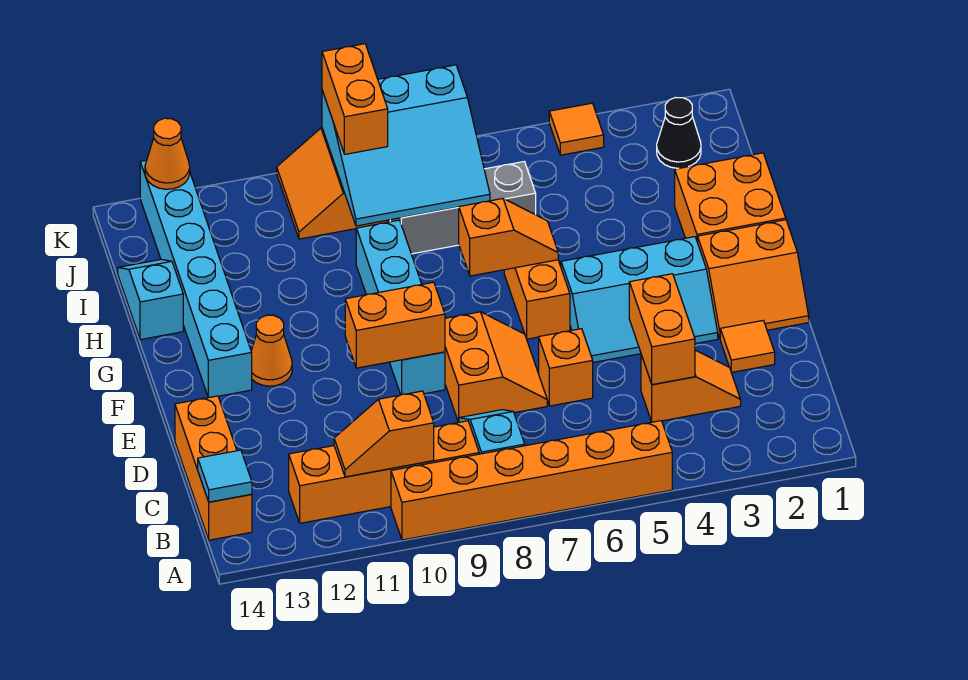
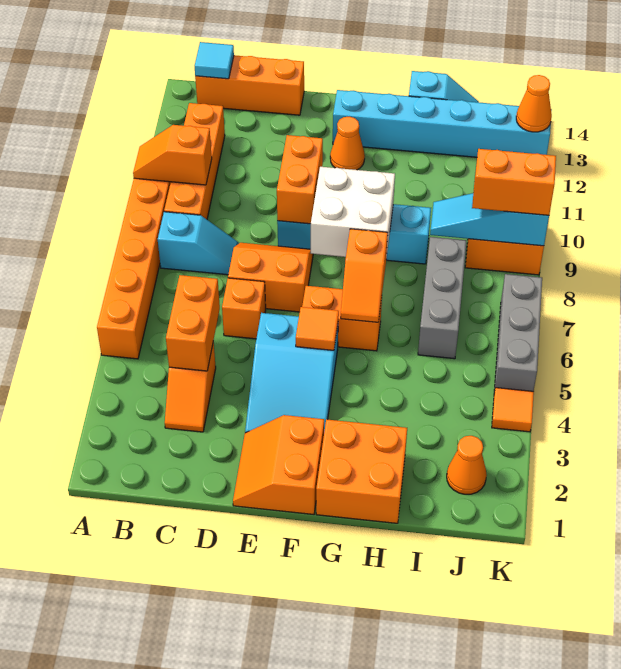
orange 1x2 slope [334,391,434,477] -> orange 1x2 slope turned to [133,125,212,185]
orange 1x2 brick [629,274,695,385] -> orange 1x2 brick turned to [166,275,220,371]
orange 1x1 tile [720,321,775,372] -> orange 1x1 tile moved to [296,307,339,350]
orange 2x2 slope [445,312,547,422] -> orange 2x2 slope turned to [228,243,313,312]
cyan 2x3 slope [561,237,718,362] -> cyan 2x3 slope turned to [245,313,338,433]
none -> white 2x2 brick [311,167,395,258]
cyan 3x3 slope [322,65,490,226] -> cyan 1x3 slope [430,193,549,246]
black 1x1 cone [657,98,701,168] -> orange 1x1 cone [447,436,487,494]
none -> grey 1x3 brick [494,274,542,393]

